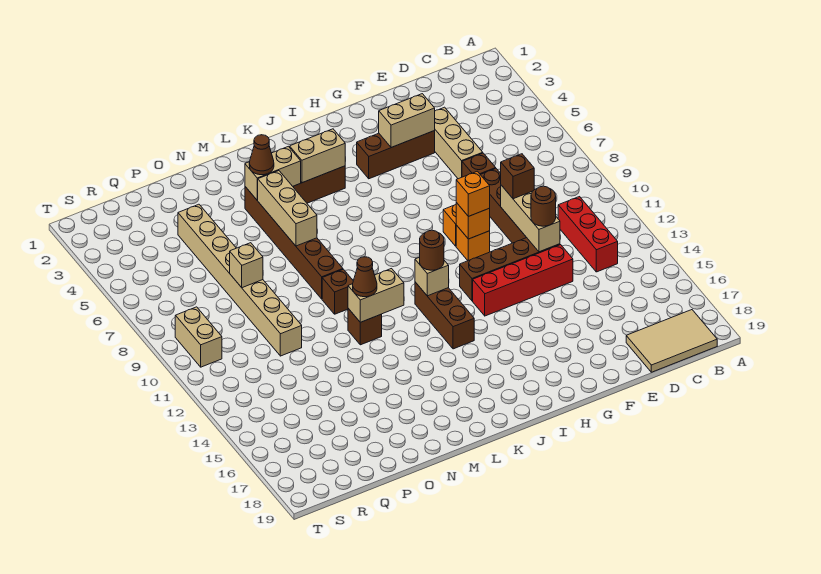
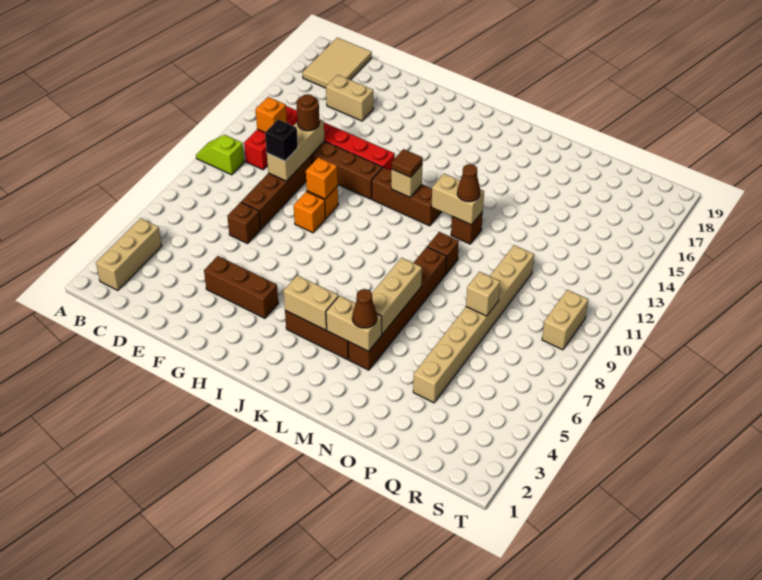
none -> lime 1x2 slope [196,135,244,175]
tan 2x3 tile [626,310,717,372] -> tan 2x3 tile turned to [303,38,372,88]
tan 1x3 brick [434,107,483,179] -> tan 1x3 brick moved to [96,218,162,291]
brown 1x1 brick [501,154,535,199] -> black 1x1 brick [265,119,298,161]
tan 1x2 brick [379,94,435,148] -> tan 1x2 brick moved to [326,75,373,121]
orange 1x1 brick [456,171,490,216] -> orange 1x1 brick moved to [256,97,287,132]
brown 1x3 brick [415,282,474,349] -> brown 1x3 brick turned to [372,167,441,226]
brown 1x1 round brick [420,230,444,270] -> brown 1x1 tile [391,149,423,177]

